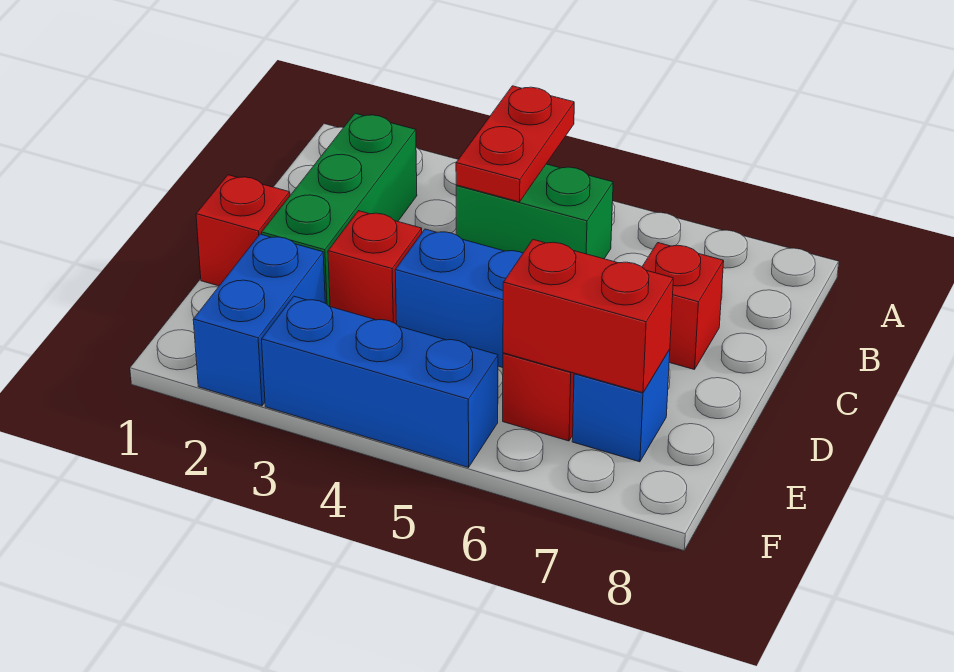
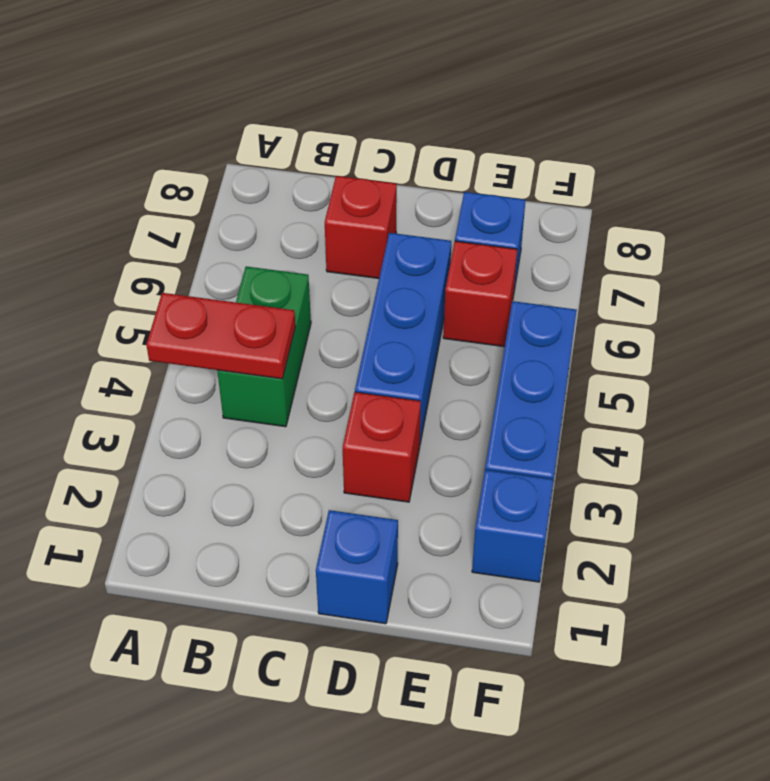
green 1x3 brick [262,113,417,307] -> none
red 1x1 brick [196,175,290,286] -> blue 1x1 brick [316,510,398,624]
blue 1x2 brick [193,234,325,406] -> blue 1x1 brick [472,470,554,582]
red 1x2 brick [503,240,673,393] -> none

